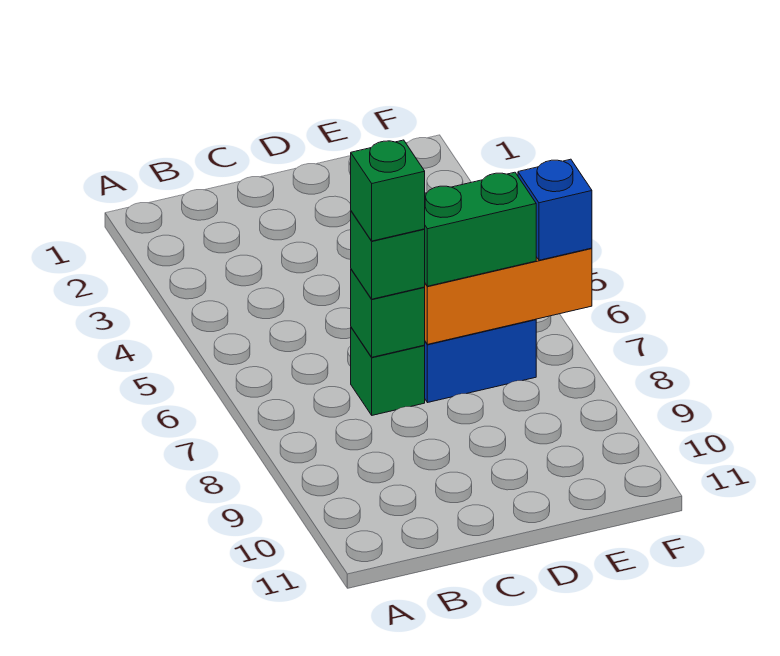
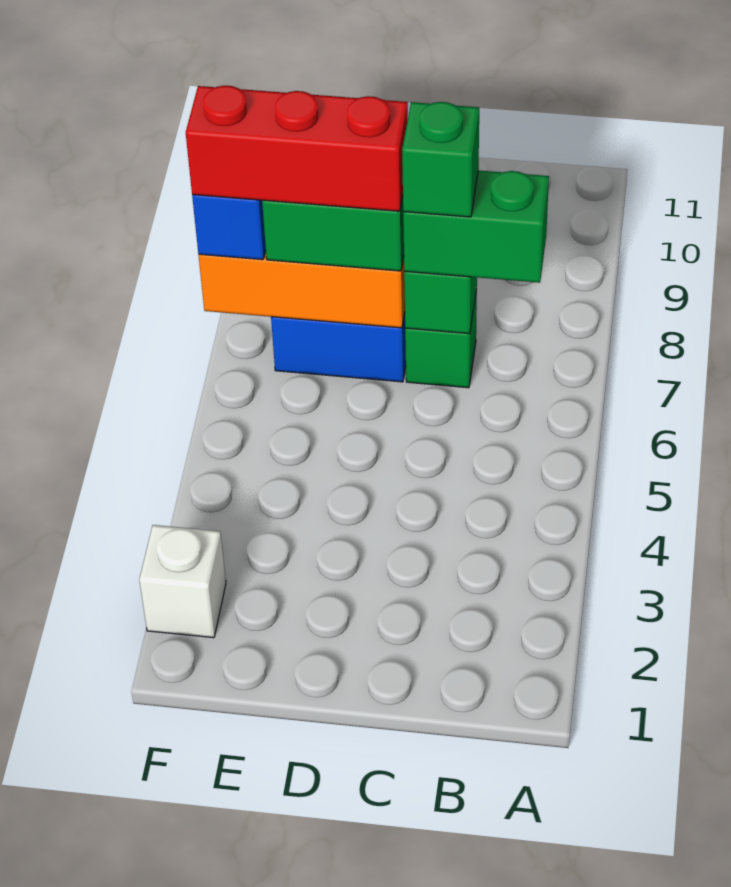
green 1x1 brick [351,211,425,299] -> green 1x2 brick [403,170,549,283]
none -> red 1x3 brick [186,86,408,211]
none -> white 1x1 brick [139,525,226,638]

